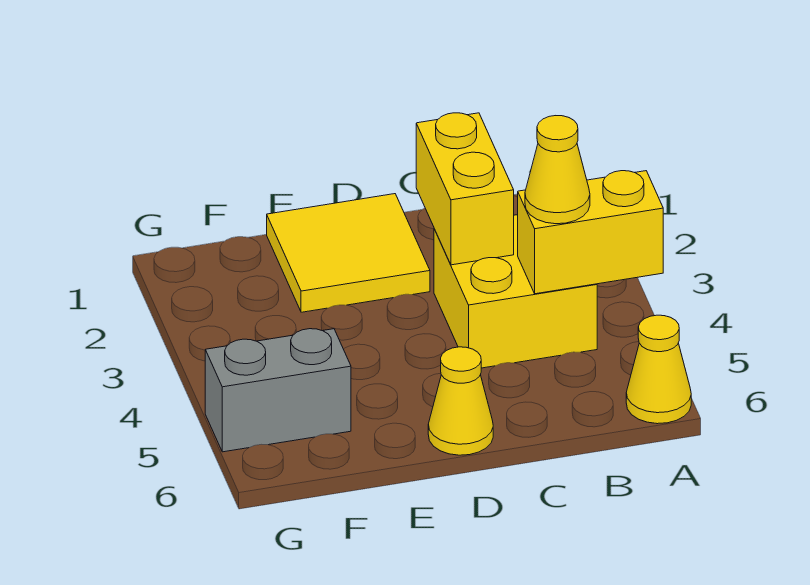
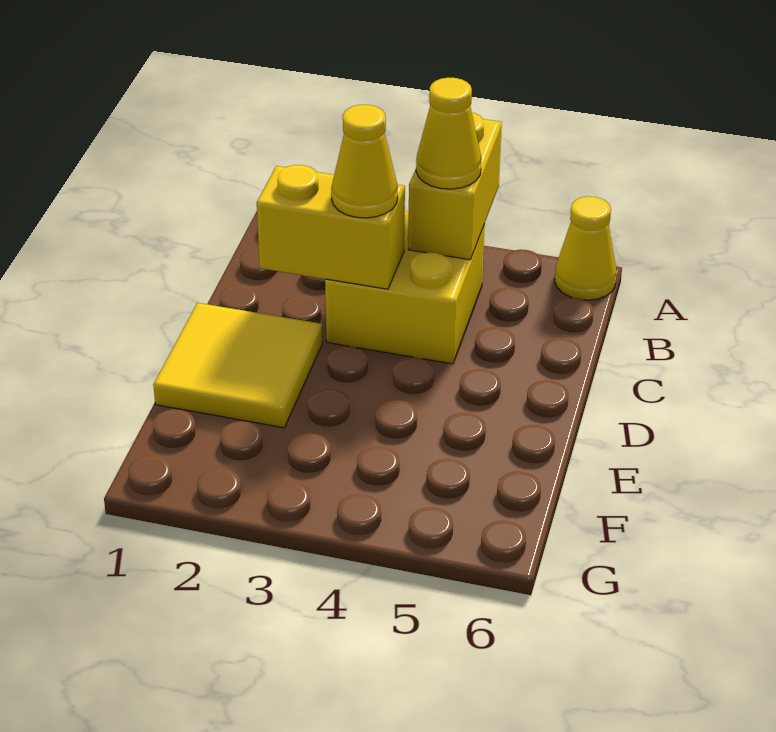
yellow 1x1 cone [428,347,493,455] -> yellow 1x1 cone moved to [331,105,398,218]
grey 1x2 brick [205,329,351,452] -> none

